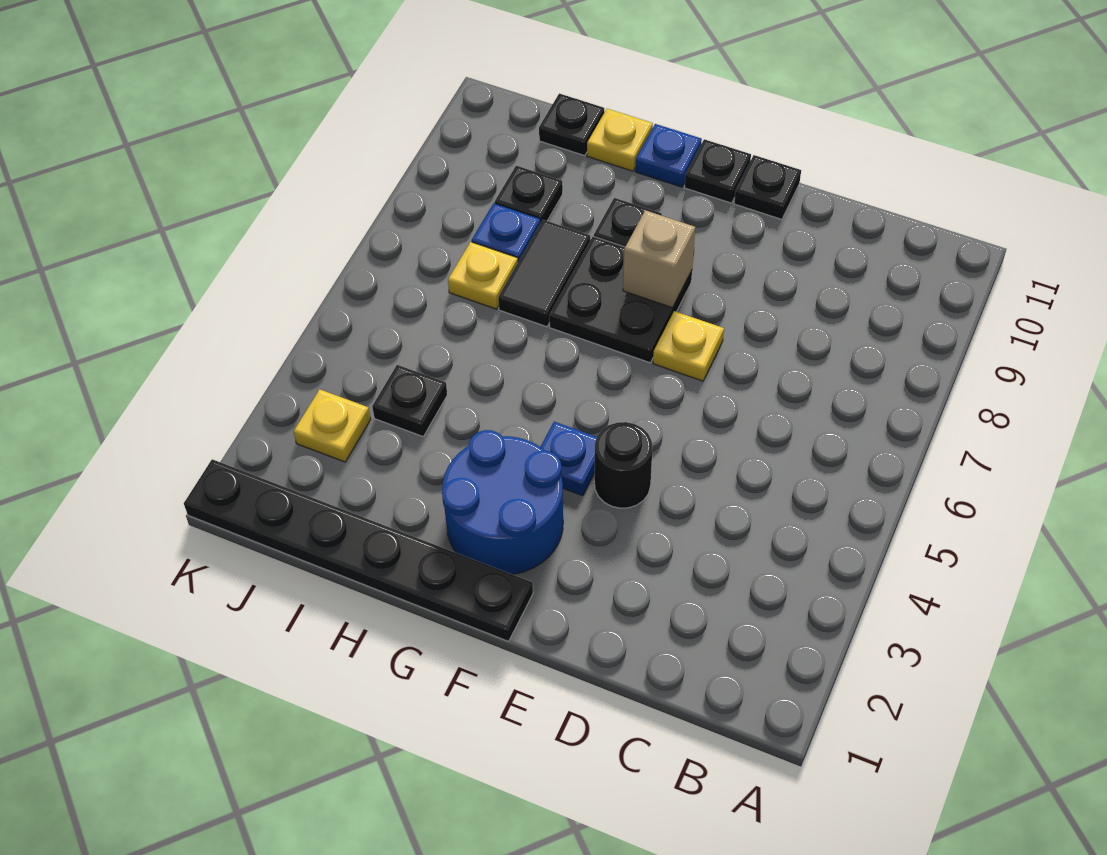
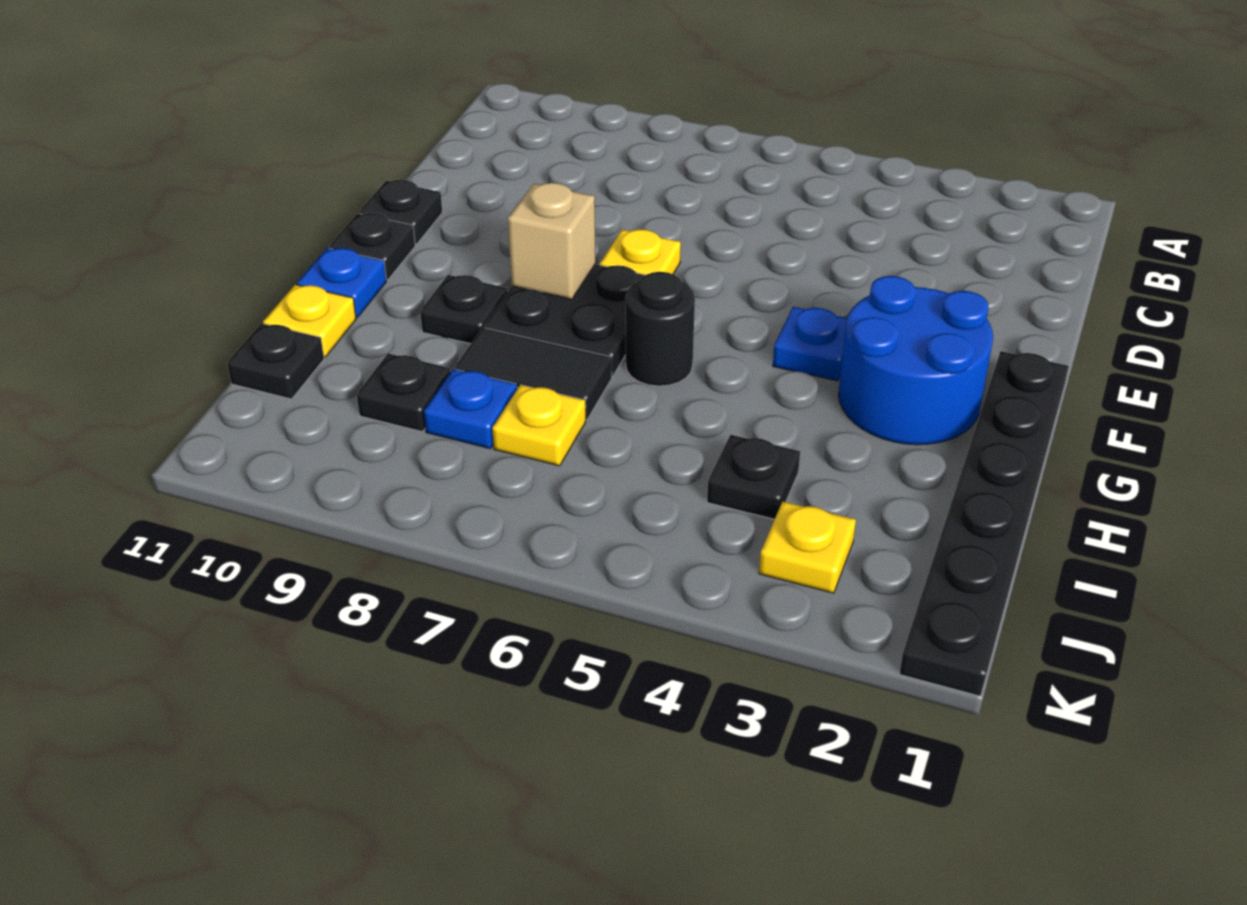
black 1x1 round brick [594,422,652,508] -> black 1x1 round brick moved to [626,272,695,386]

